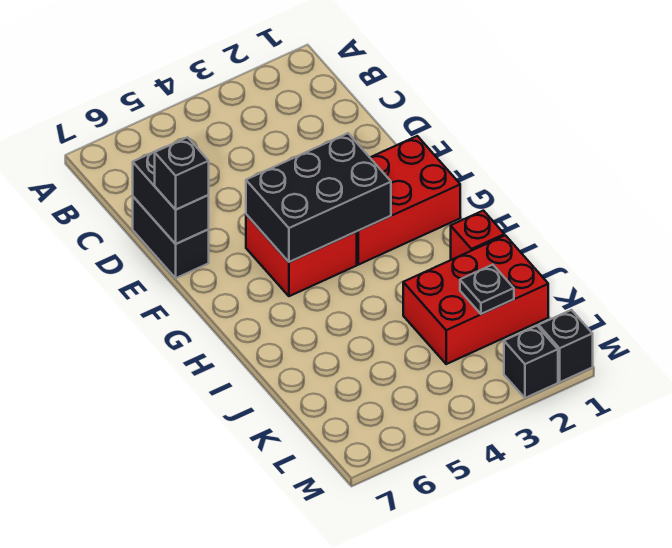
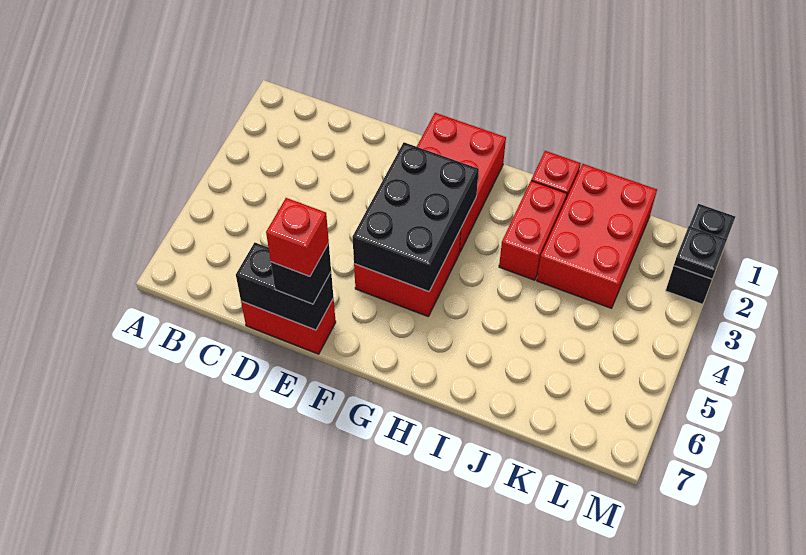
black 1x2 brick [133,197,209,278] -> red 1x2 brick [241,298,336,354]
none -> red 1x1 brick [266,198,329,276]
none -> red 1x2 brick [499,181,567,280]
black 1x1 plate [460,265,514,314] -> black 1x1 plate moved to [674,226,727,279]

